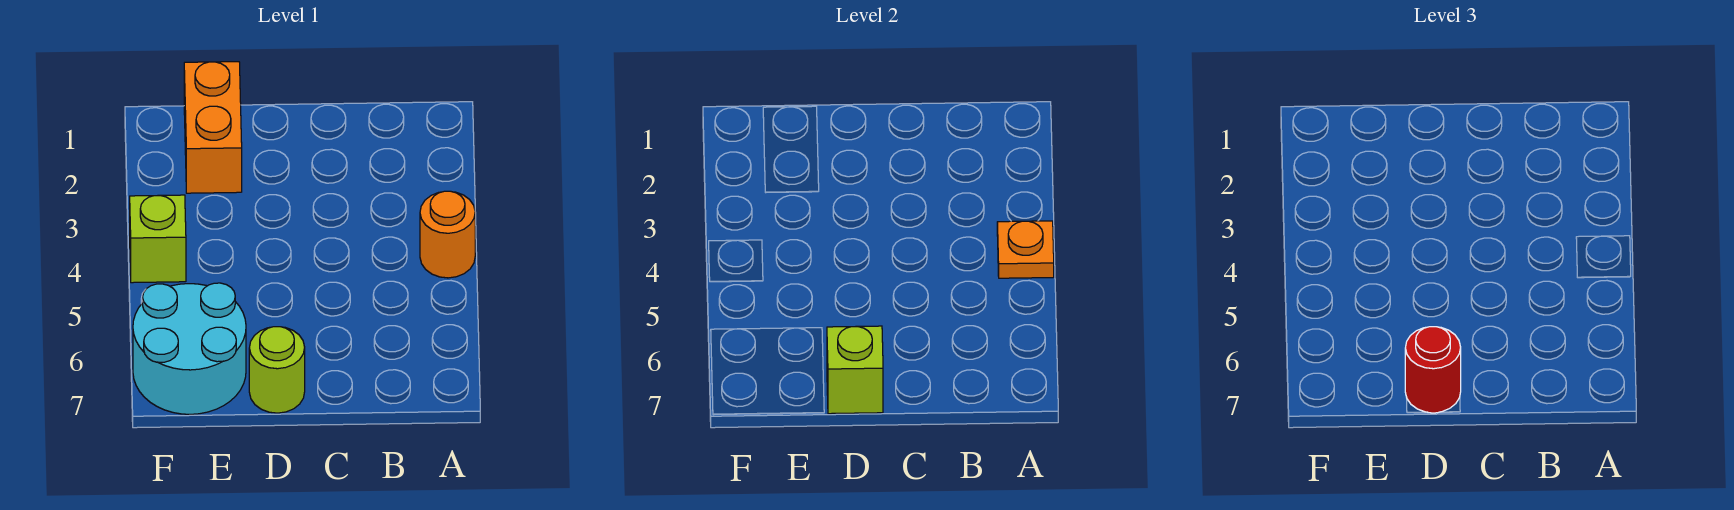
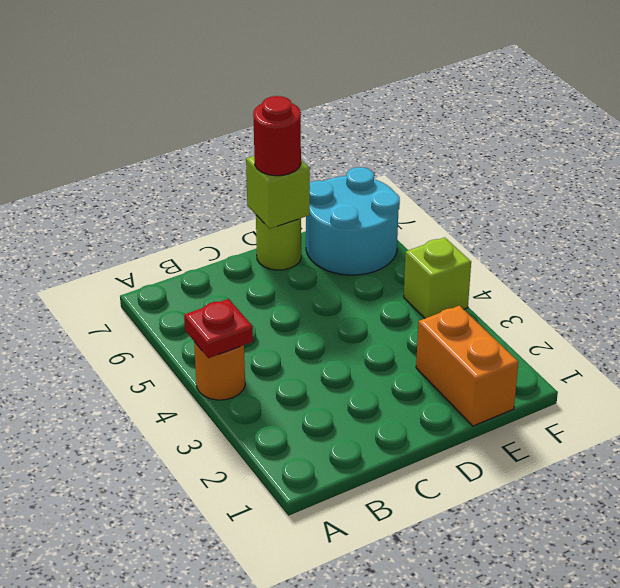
orange 1x1 plate [997,221,1054,278] -> red 1x1 plate [184,299,253,358]

